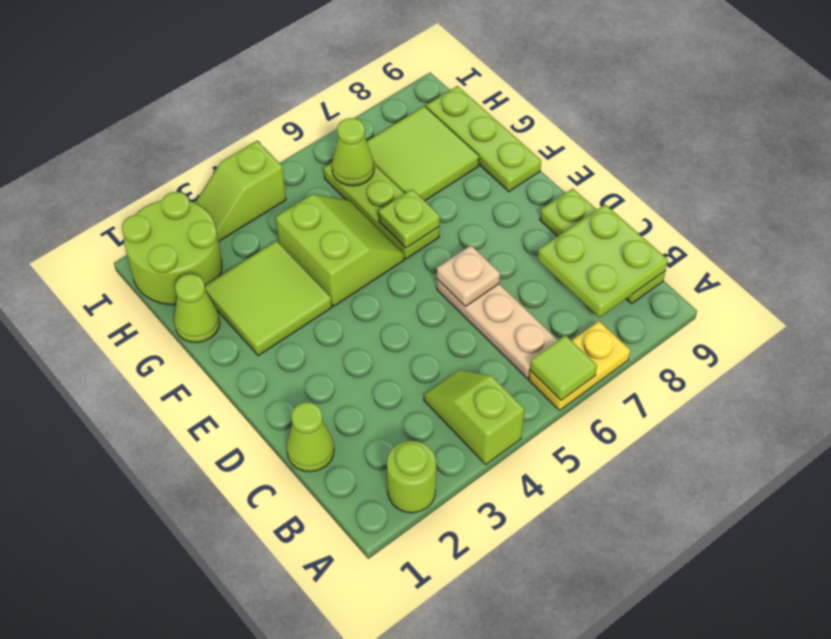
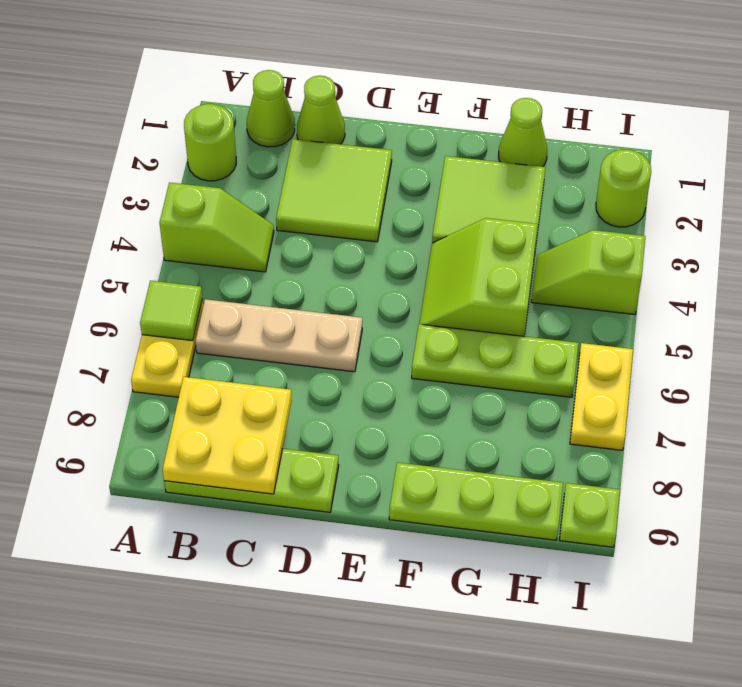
lime 2x2 plate [538,204,668,317] -> yellow 2x2 plate [163,377,292,494]
tan 1x1 plate [437,246,500,306] -> none
lime 2x2 slope [276,194,404,306] -> lime 2x2 slope turned to [419,218,538,336]
lime 1x1 plate [378,189,440,248] -> lime 1x1 plate moved to [560,483,620,547]
lime 2x2 tile [367,106,479,201] -> lime 2x2 tile moved to [276,139,392,242]
lime 2x2 round brick [122,192,222,305] -> lime 1x1 round brick [596,150,651,227]
lime 1x1 cone [332,118,374,186] -> lime 1x1 cone moved to [247,70,295,147]
lime 1x2 slope [195,141,286,242] -> lime 1x2 slope turned to [531,230,645,314]
none -> yellow 1x2 plate [570,343,633,450]

